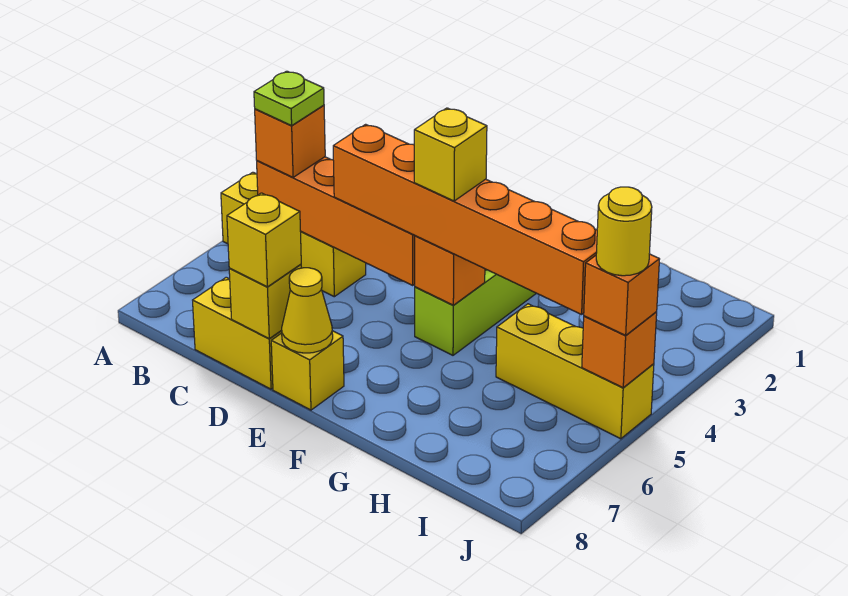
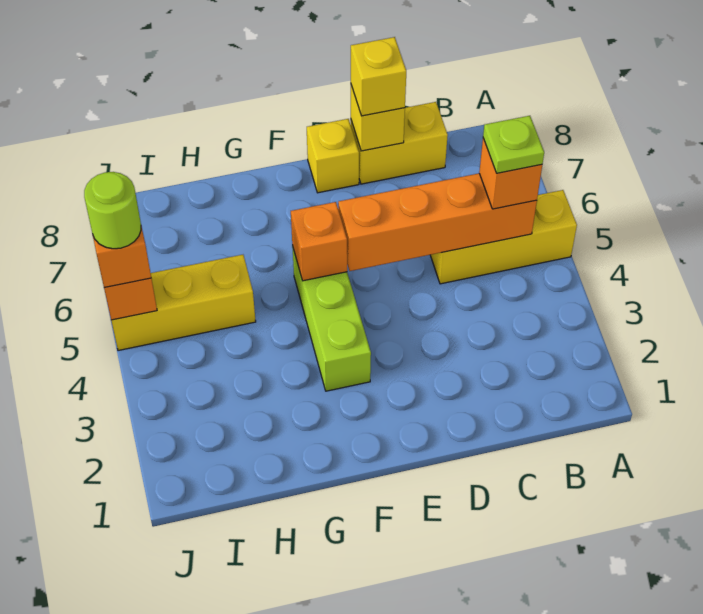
orange 1x6 brick [333,124,597,314] -> none
yellow 1x1 cone [282,268,333,353] -> none
yellow 1x1 brick [414,108,487,201] -> none
yellow 1x1 round brick [596,187,652,276] -> lime 1x1 round brick [84,172,141,249]

